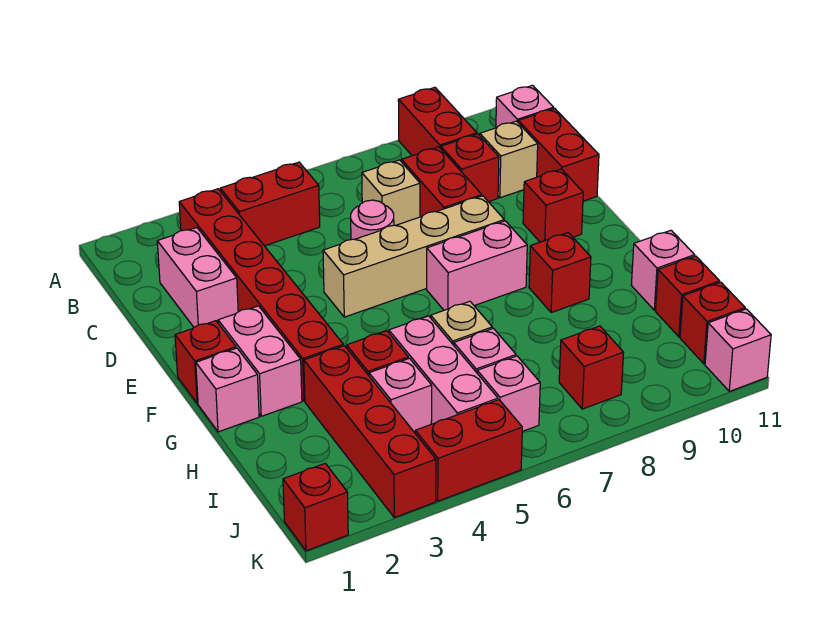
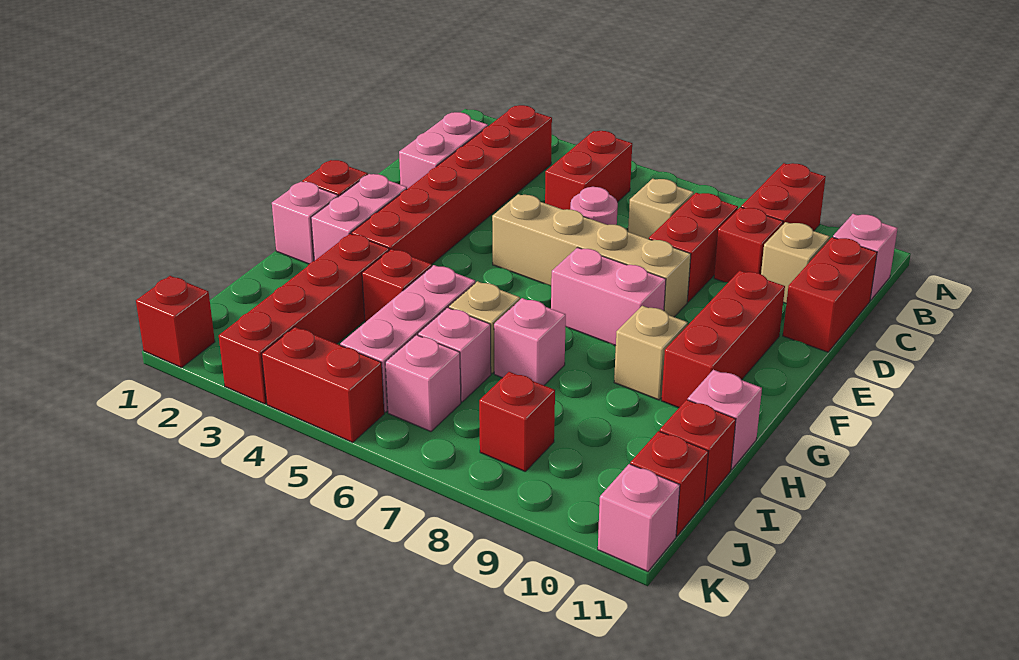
red 1x2 brick [220,162,320,246] -> red 1x2 brick turned to [545,131,632,210]
red 1x1 brick [523,169,583,242] -> red 1x3 brick [662,271,785,408]
red 1x1 brick [529,233,591,312] -> tan 1x1 brick [614,306,688,400]
pink 1x1 brick [369,358,432,433] -> pink 1x1 brick moved to [494,298,566,385]

